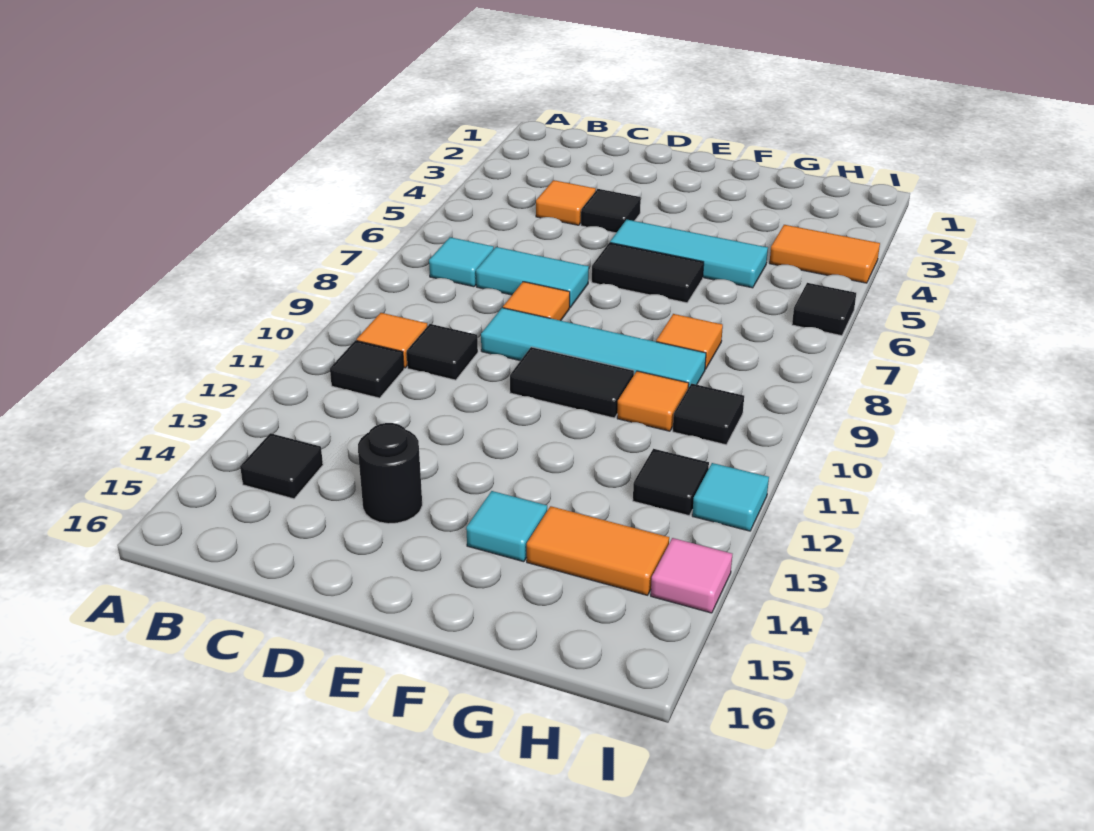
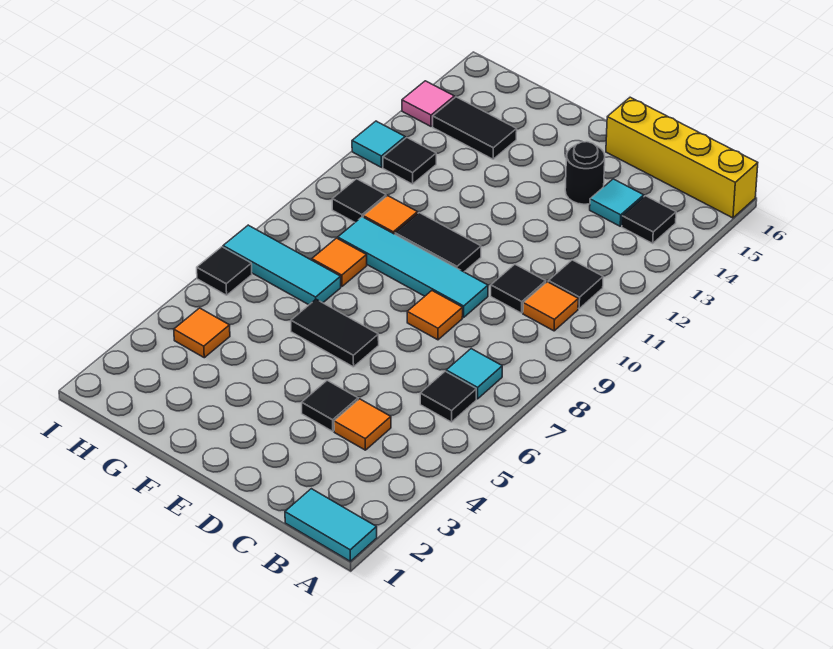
none -> yellow 1x4 brick [606,97,758,218]
none -> black 1x1 tile [420,371,476,422]
cyan 1x2 tile [476,247,589,307] -> cyan 1x2 tile moved to [285,489,377,561]
cyan 1x3 tile [610,220,768,288] -> cyan 1x3 tile moved to [223,225,341,305]
cyan 1x1 tile [466,491,547,562] -> cyan 1x1 tile moved to [590,179,644,226]
orange 1x2 tile [527,506,669,595] -> black 1x2 tile [433,97,517,159]
orange 1x2 tile [770,225,880,283] -> orange 1x1 tile [174,308,230,358]

